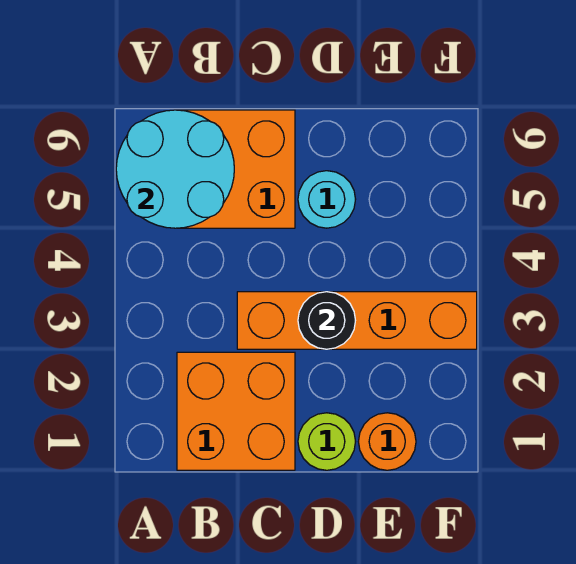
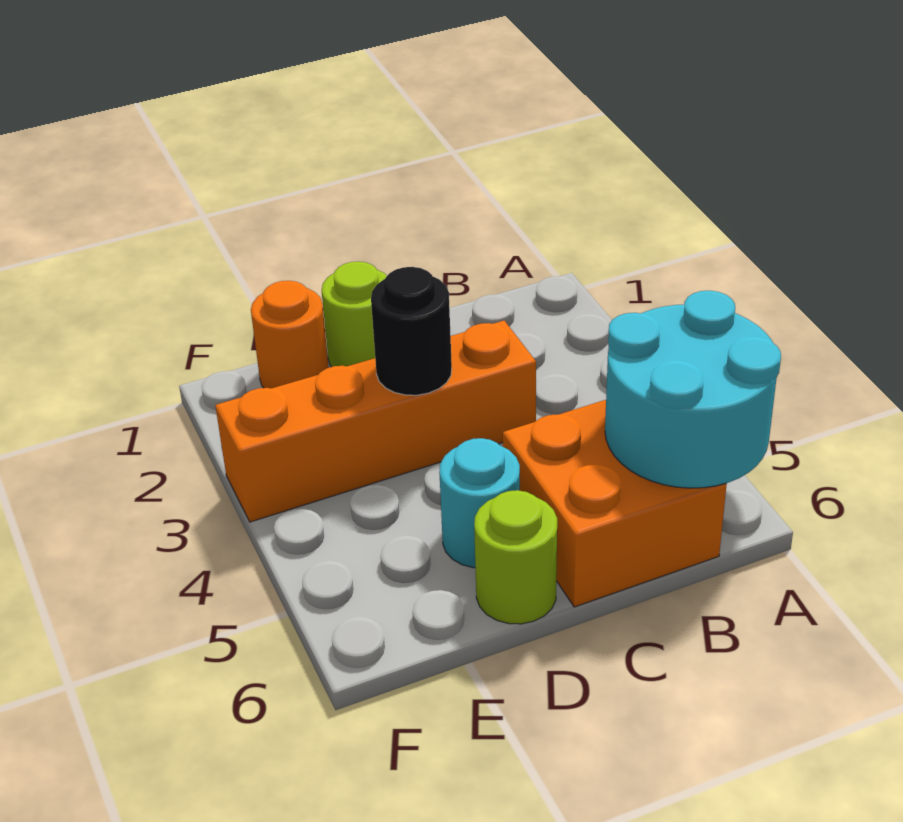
orange 2x2 brick [177,352,295,470] -> none
none -> lime 1x1 round brick [474,490,557,624]

